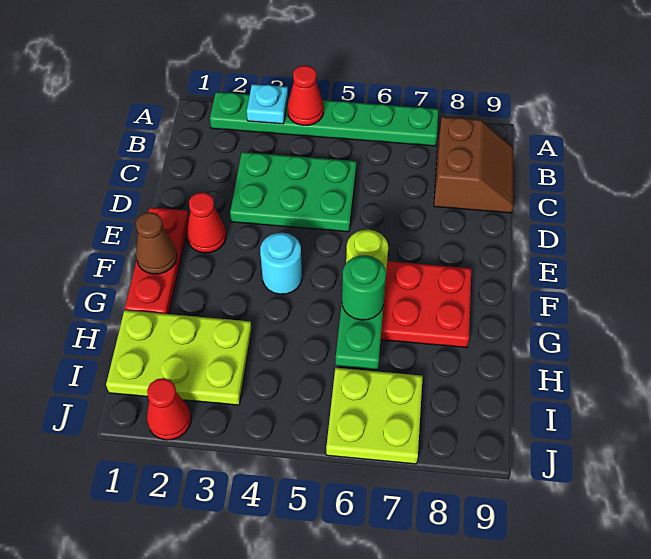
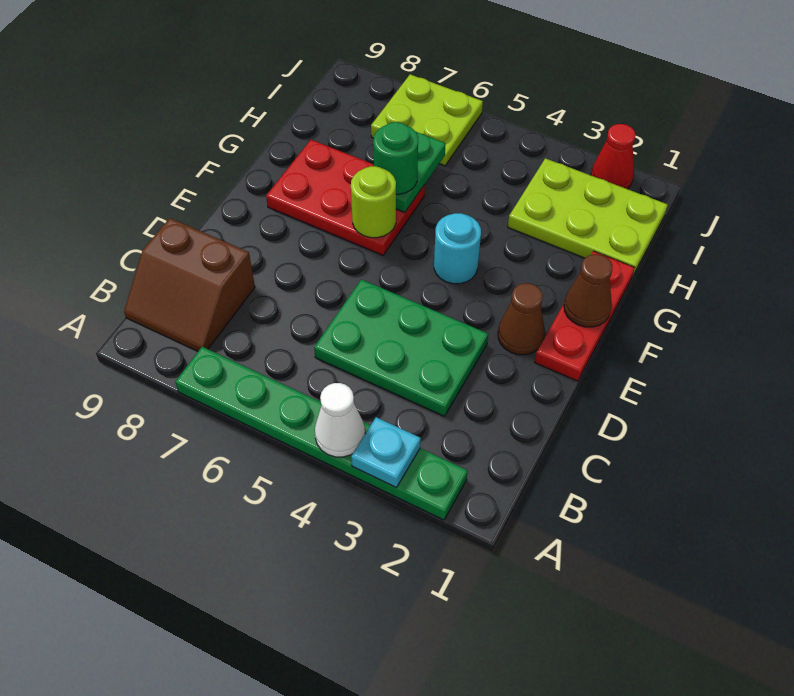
red 1x1 cone [288,65,324,125] -> white 1x1 cone [315,383,365,457]
brown 2x2 slope [434,117,514,213] -> brown 2x2 slope turned to [124,218,255,351]
red 1x1 cone [187,192,226,253] -> brown 1x1 cone [498,283,545,355]

